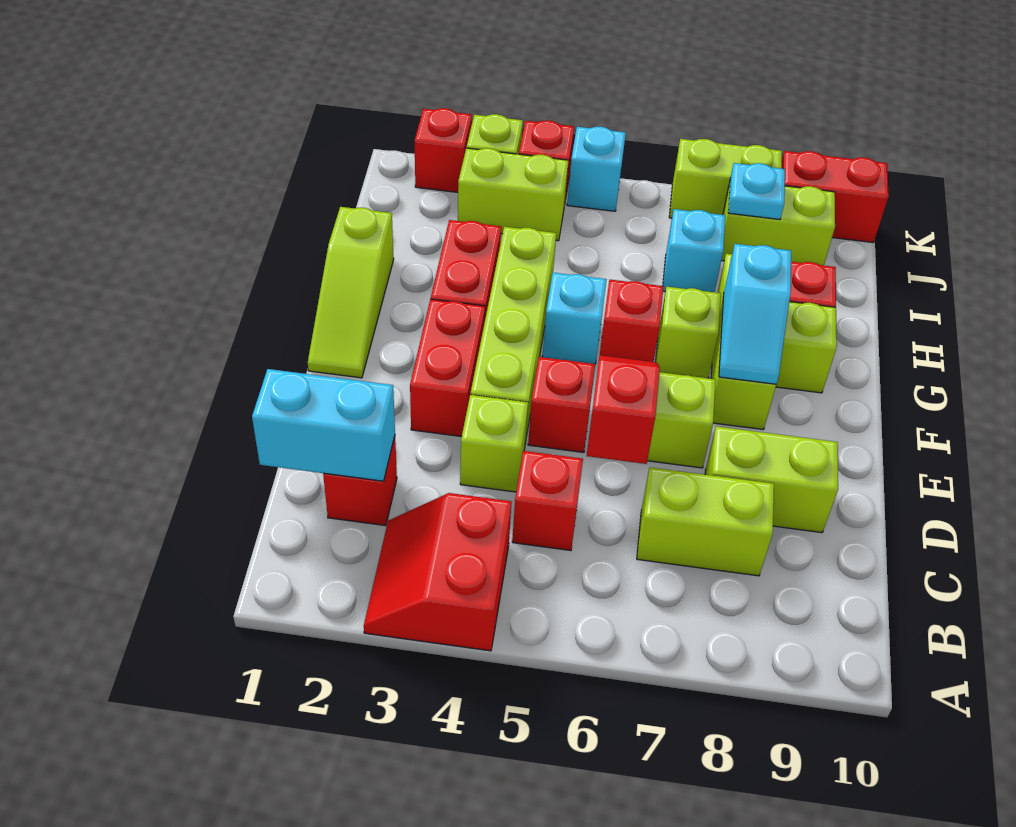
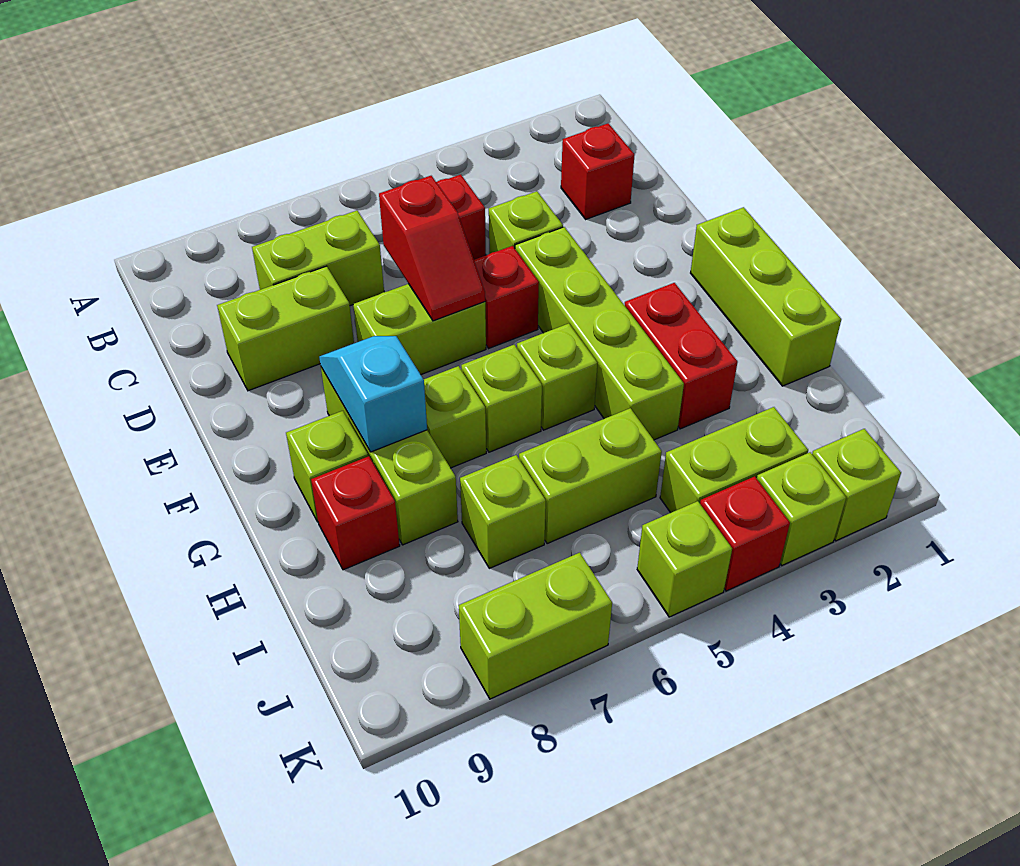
red 2x2 slope [364,493,512,651] -> none
cyan 1x2 brick [252,369,395,481] -> none
red 1x2 brick [410,299,485,437] -> none
lime 1x3 slope [308,207,394,378] -> lime 1x3 brick [691,207,841,386]
cyan 1x1 brick [542,273,607,364] -> lime 1x1 brick [517,323,597,430]
red 1x1 brick [600,280,664,362] -> lime 1x1 brick [461,345,542,452]
cyan 1x1 brick [663,209,725,292] -> lime 1x1 brick [460,455,546,568]
lime 1x2 brick [721,183,835,265] -> lime 1x2 brick moved to [519,408,662,544]
cyan 1x1 plate [728,163,785,219] -> none
red 1x1 brick [415,108,472,192] -> lime 1x1 brick [812,429,901,541]
cyan 1x1 brick [567,127,626,211] -> lime 1x1 brick [637,501,732,617]
red 1x2 brick [781,151,889,243] -> none

